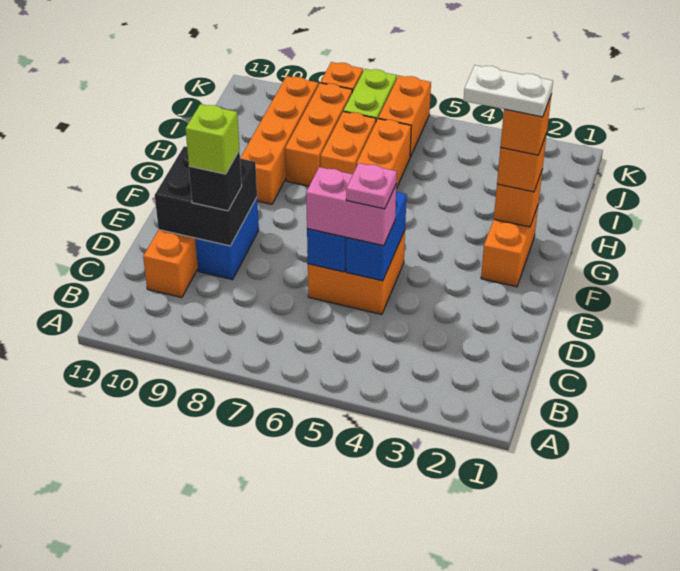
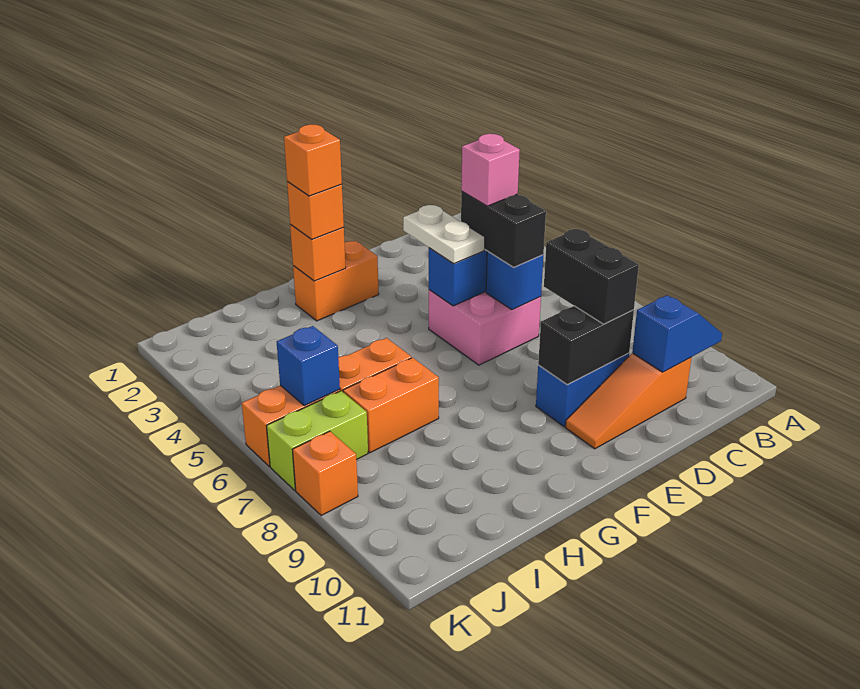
none -> blue 1x2 slope [632,295,722,372]
orange 2x2 brick [308,231,405,314] -> pink 2x2 brick [429,290,541,365]
pink 1x2 brick [306,167,396,246] -> black 1x2 brick [461,192,546,267]
pink 1x1 plate [346,163,397,209] -> pink 1x1 brick [461,134,520,206]
black 2x2 brick [155,146,257,246] -> black 1x2 brick [538,306,634,385]
black 1x1 brick [189,150,242,211] -> black 1x2 brick [544,229,639,324]
lime 1x1 brick [186,104,239,174] -> none
white 1x2 plate [464,65,553,117] -> white 1x2 plate moved to [403,205,485,264]
orange 1x4 brick [241,76,318,204] -> none
orange 1x3 brick [285,83,352,186] -> none
none -> blue 1x1 brick [277,326,340,406]

